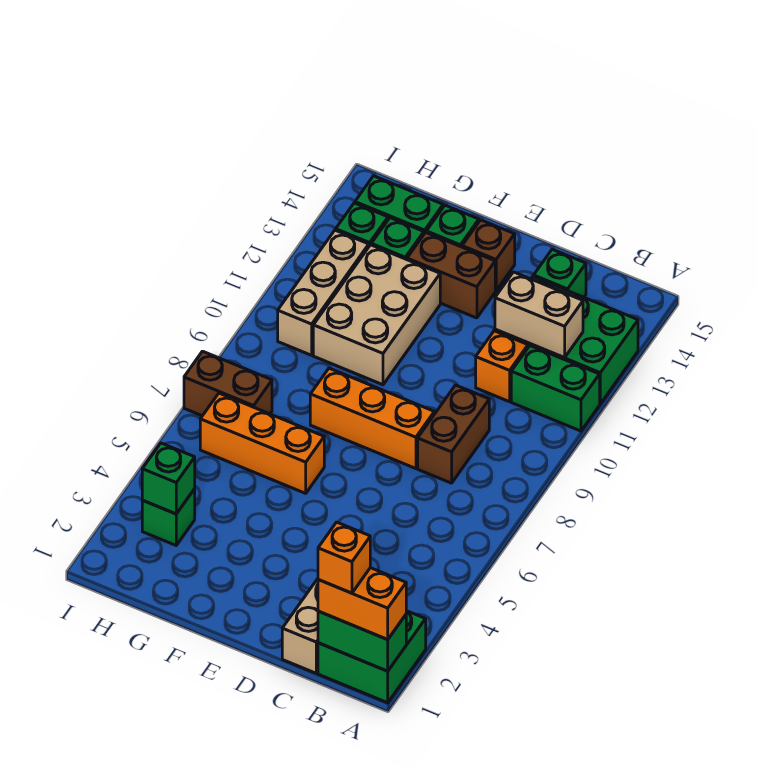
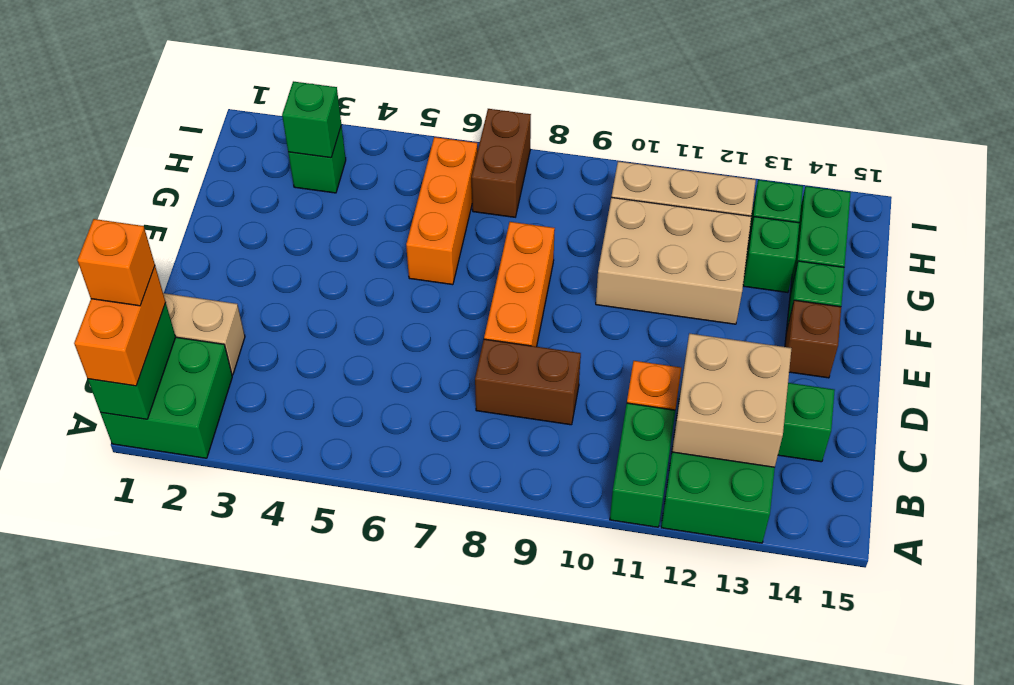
tan 1x2 brick [495,272,583,358] -> tan 2x2 brick [672,333,792,467]
brown 1x2 brick [407,232,495,318] -> none

